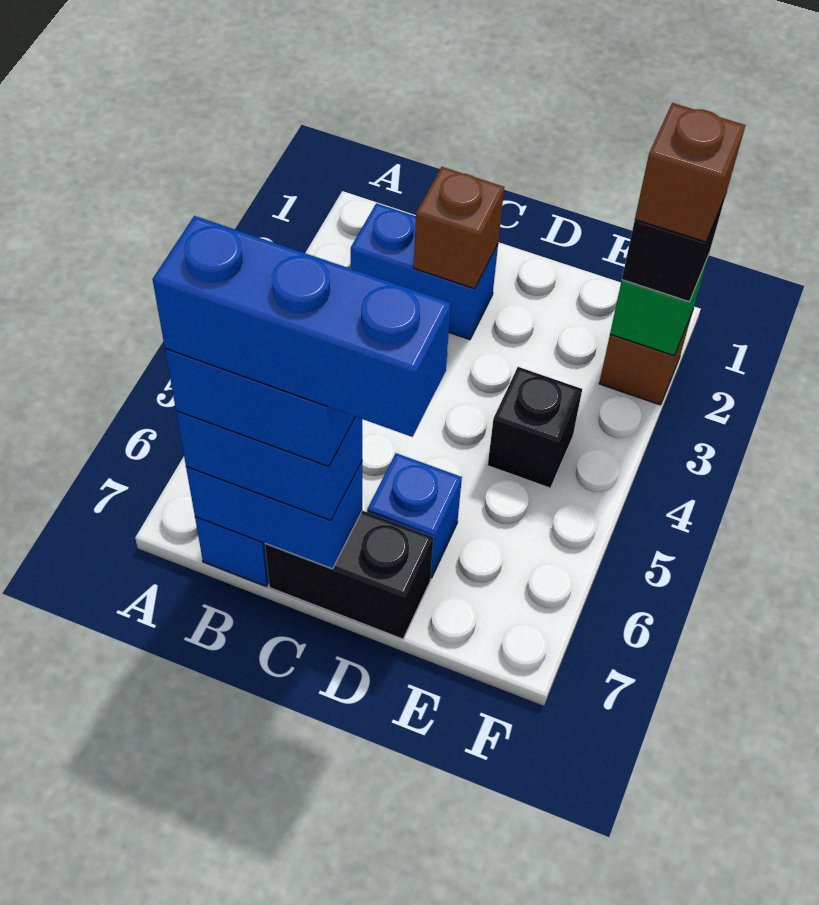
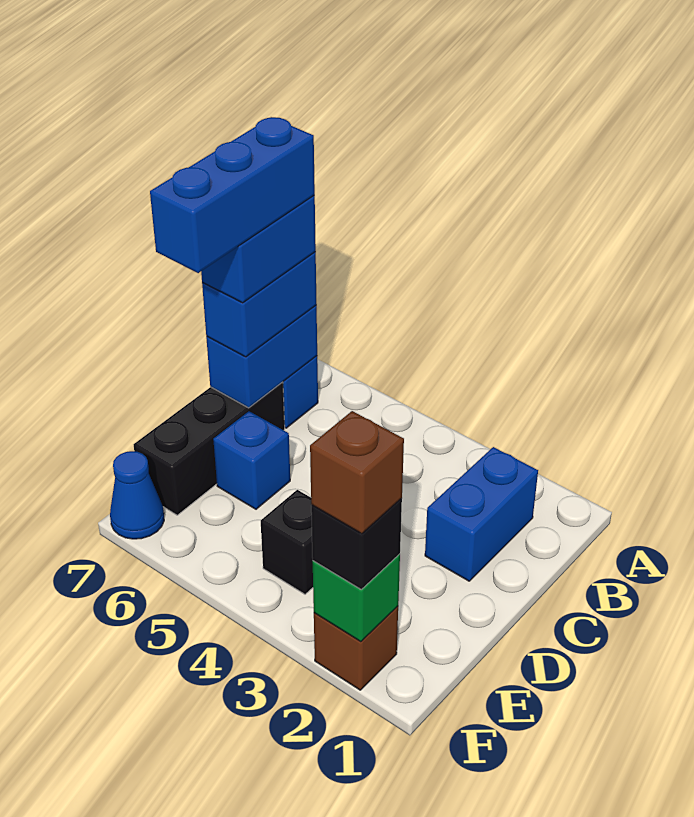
brown 1x1 brick [414,167,504,289] -> none
black 1x2 brick [265,511,433,639] -> black 1x3 brick [134,382,285,515]
none -> blue 1x1 cone [110,451,164,539]

